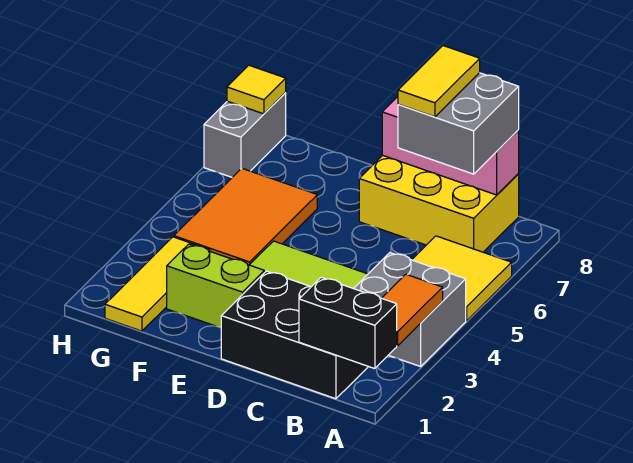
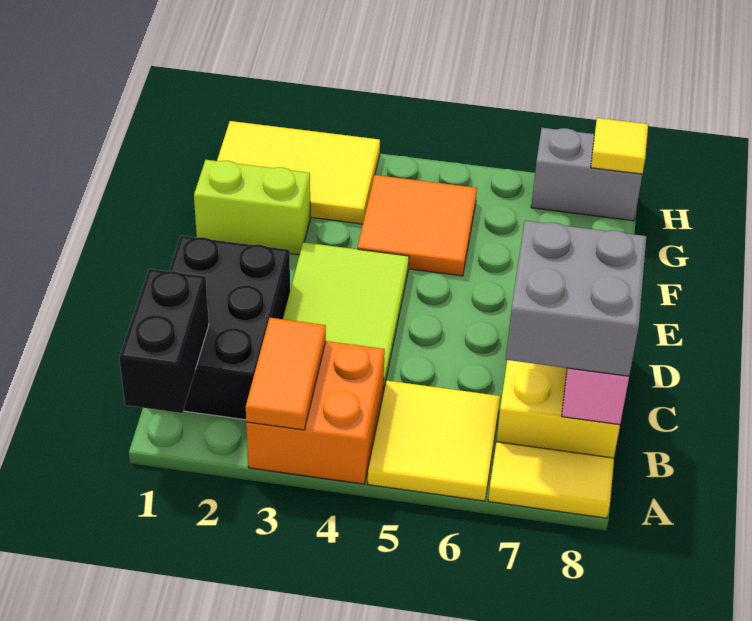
orange 1x2 tile [382,274,443,346] -> orange 1x2 tile turned to [246,318,326,430]
grey 2x2 brick [354,253,466,367] -> orange 2x2 brick [246,341,385,484]
yellow 1x2 tile [398,46,480,117] -> yellow 1x2 tile moved to [488,442,614,518]
lime 1x2 brick [167,244,264,328] -> lime 1x2 brick turned to [194,160,310,255]
orange 2x3 tile [174,168,317,265] -> orange 2x2 tile [358,175,477,276]
yellow 1x3 tile [105,237,210,331] -> yellow 2x3 tile [217,121,380,224]

